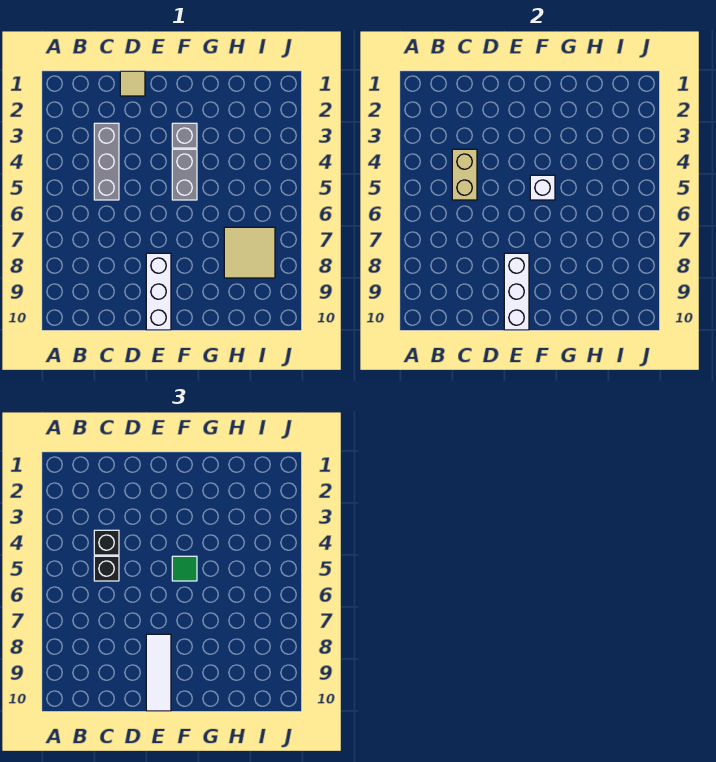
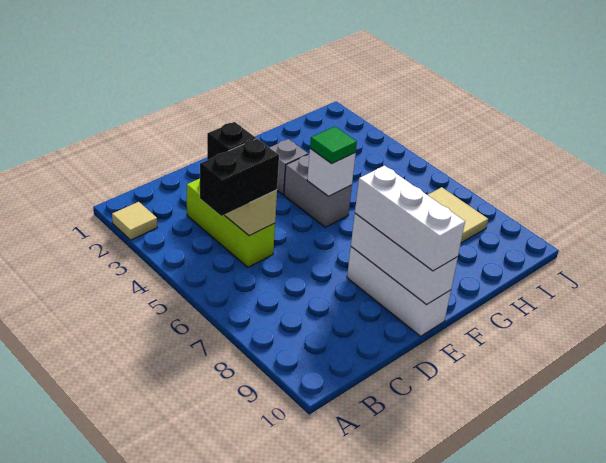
grey 1x3 brick [94,123,119,200] -> lime 1x3 brick [187,179,275,267]
black 1x1 brick [94,556,119,581] -> black 1x2 brick [200,139,279,216]
tan 1x1 tile [120,71,145,96] -> tan 1x1 tile moved to [112,202,157,240]
white 1x3 tile [146,634,171,711] -> white 1x3 brick [355,166,465,271]

